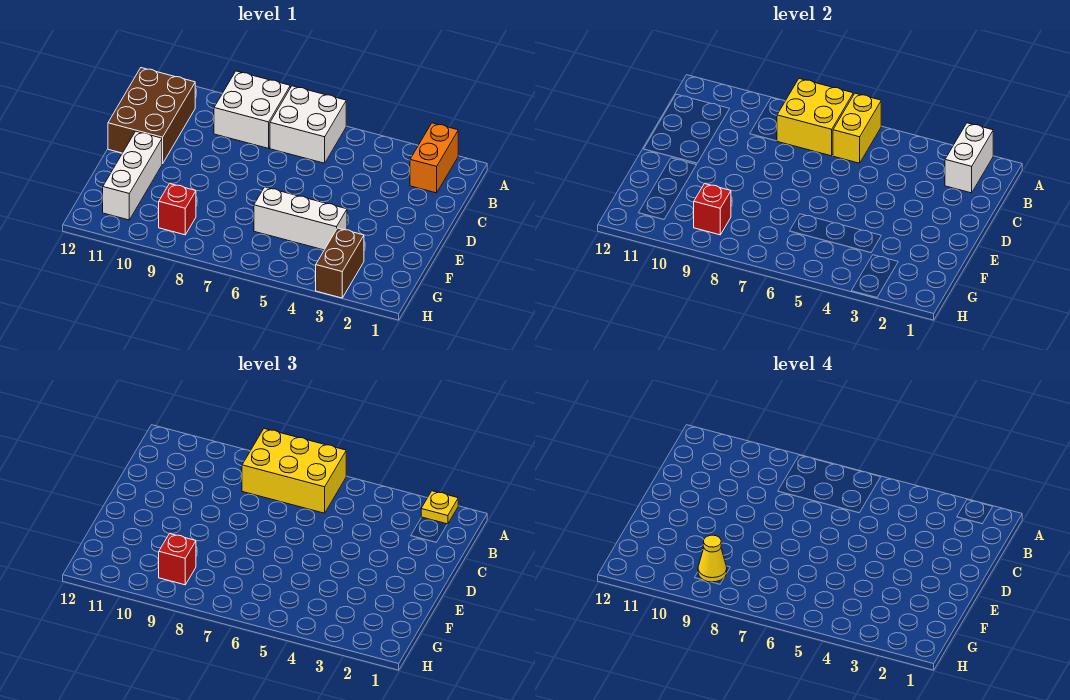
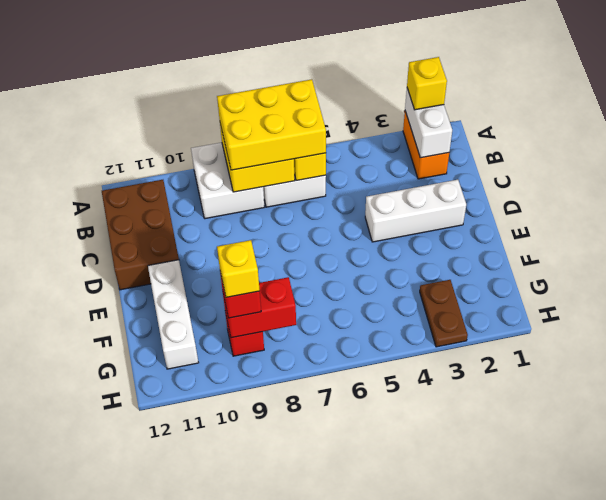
yellow 1x1 plate [421,491,458,524] -> yellow 1x1 brick [407,57,447,110]
white 1x3 brick [254,187,347,250] -> white 1x3 brick moved to [365,180,466,242]
brown 1x2 brick [316,228,364,298] -> brown 1x2 plate [420,280,468,347]
red 1x1 brick [694,184,731,235] -> red 1x2 brick [223,277,296,338]
yellow 1x1 cone [698,535,727,582] -> yellow 1x1 brick [217,240,260,297]

